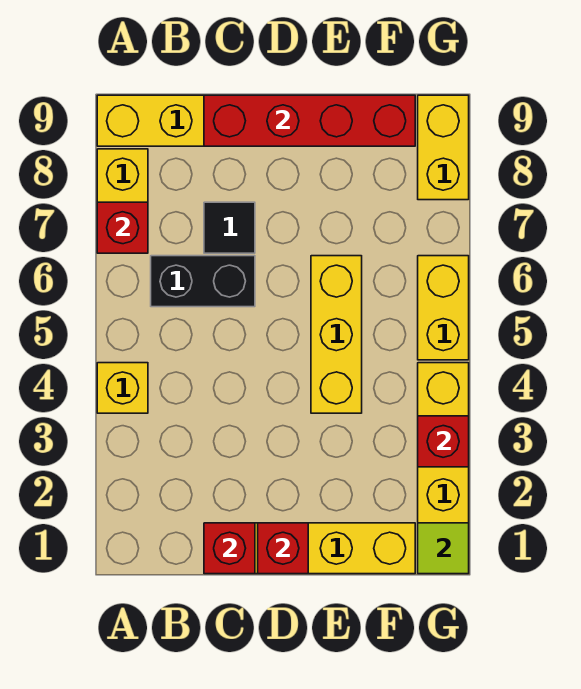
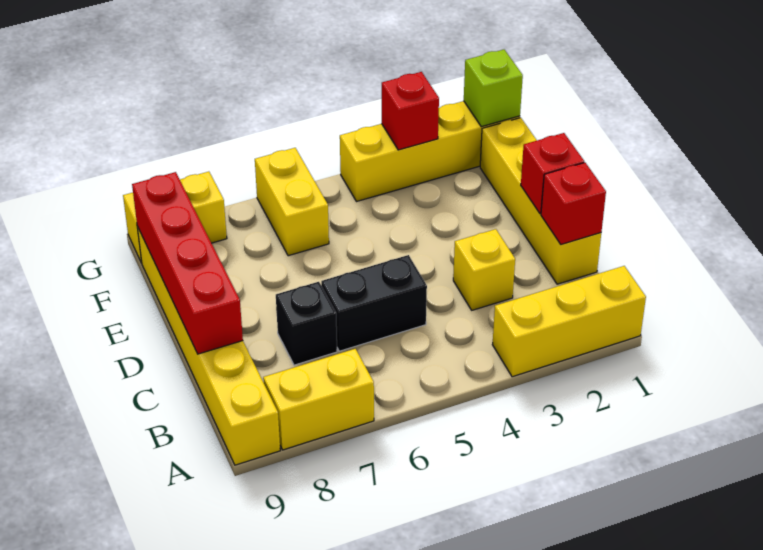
yellow 1x1 brick [97,363,148,413] -> yellow 1x1 brick moved to [453,229,515,310]
red 1x1 brick [97,202,148,253] -> none
black 1x2 brick [151,256,255,307] -> black 1x2 brick turned to [321,255,427,351]
black 1x1 tile [204,202,255,253] -> black 1x1 brick [276,282,337,365]
yellow 1x3 brick [311,256,362,413] -> yellow 1x3 brick moved to [492,266,646,377]
lime 1x1 tile [418,523,469,574] -> lime 1x1 brick [464,50,523,127]
yellow 1x2 brick [418,256,469,360] -> yellow 1x2 brick turned to [255,148,329,256]

